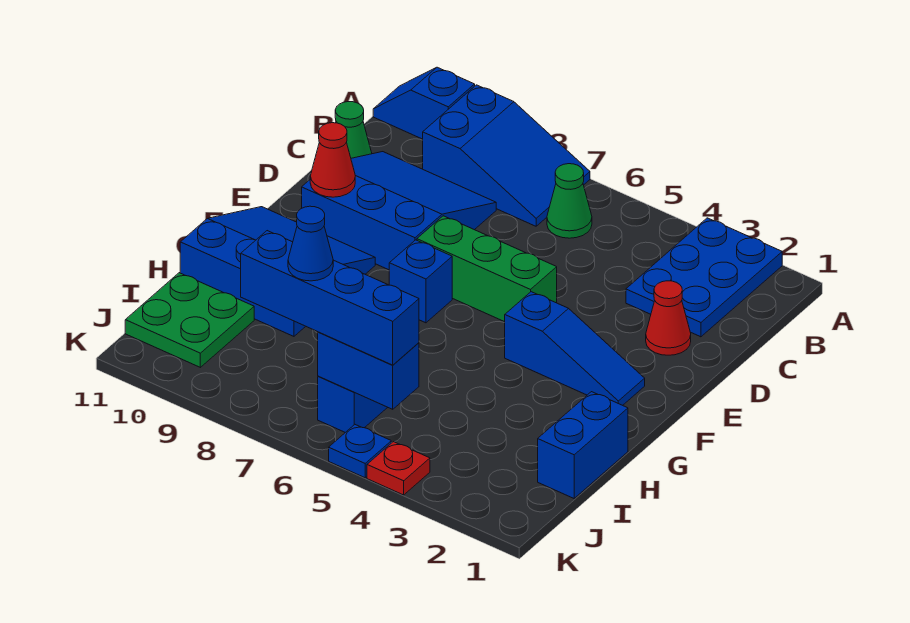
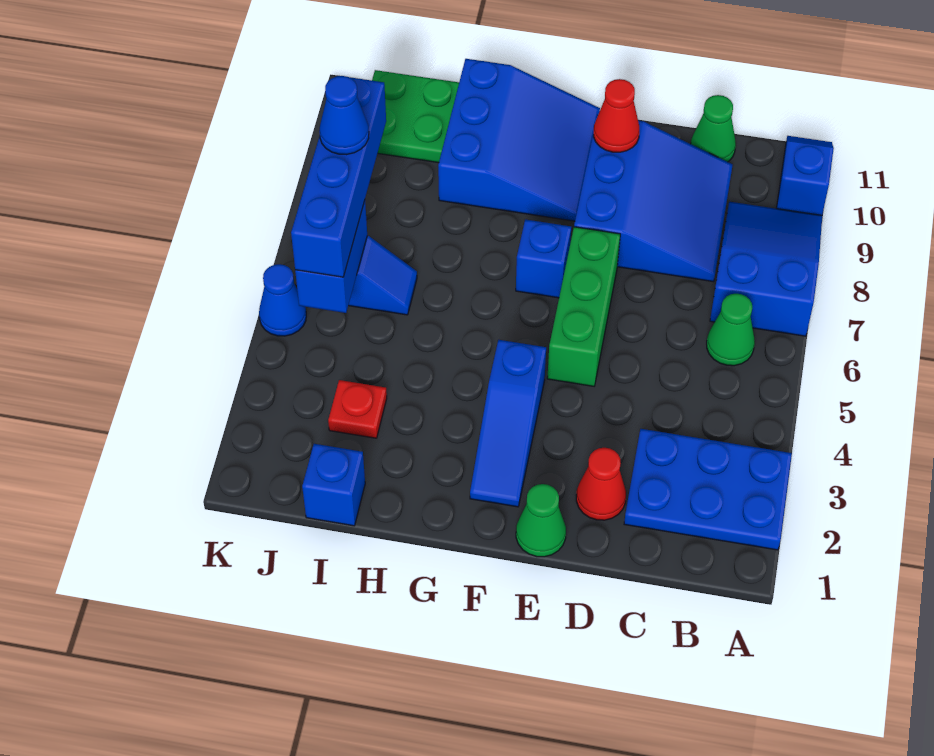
blue 2x3 slope [423,85,590,226] -> blue 2x3 slope turned to [710,202,822,336]
none -> green 1x1 cone [516,484,566,557]
blue 1x2 brick [538,392,628,498] -> blue 1x1 brick [302,444,365,526]
red 1x1 plate [367,442,430,495] -> red 1x1 plate moved to [328,380,387,438]
blue 1x1 plate [329,425,391,478] -> blue 1x1 cone [259,264,306,336]

